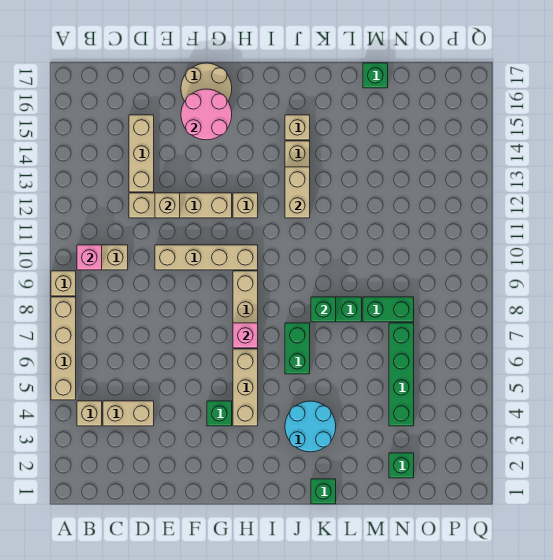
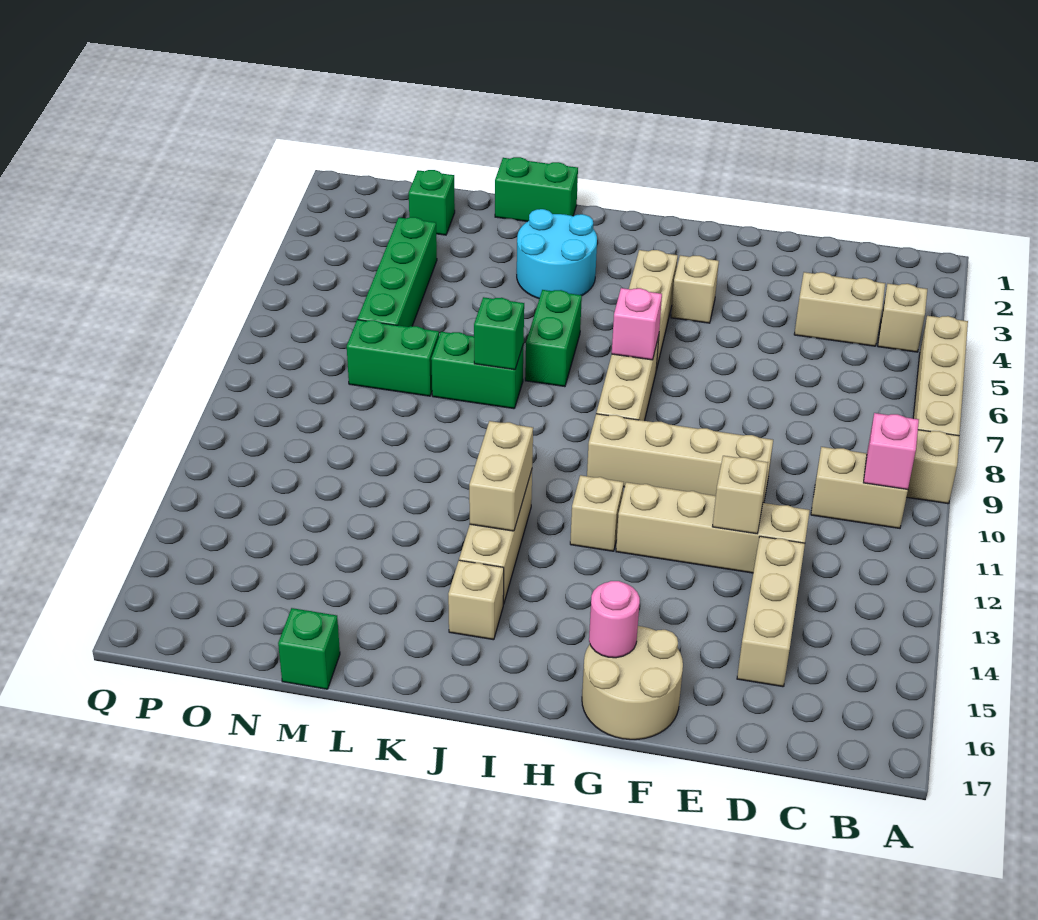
pink 2x2 round brick [181,89,232,140] -> pink 1x1 round brick [589,581,640,658]
green 1x1 brick [207,401,232,426] -> tan 1x1 brick [671,255,719,323]
green 1x1 brick [311,479,336,504] -> green 1x2 brick [495,157,578,222]

